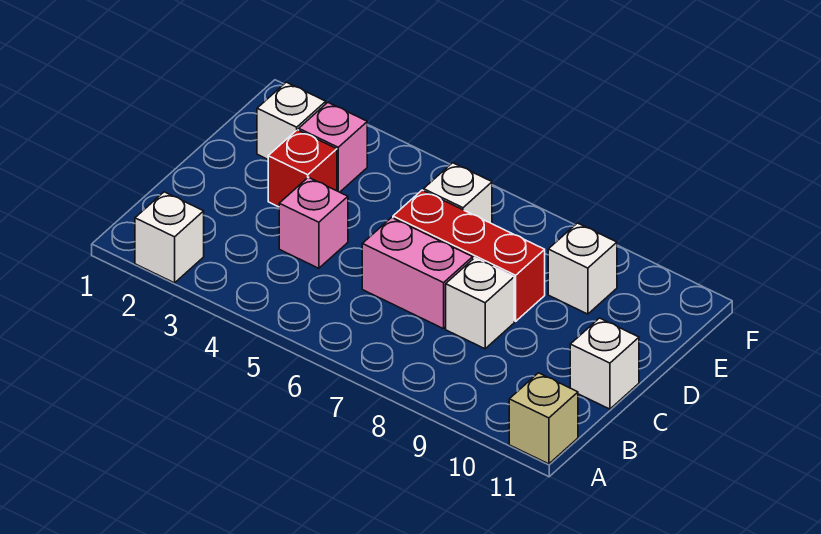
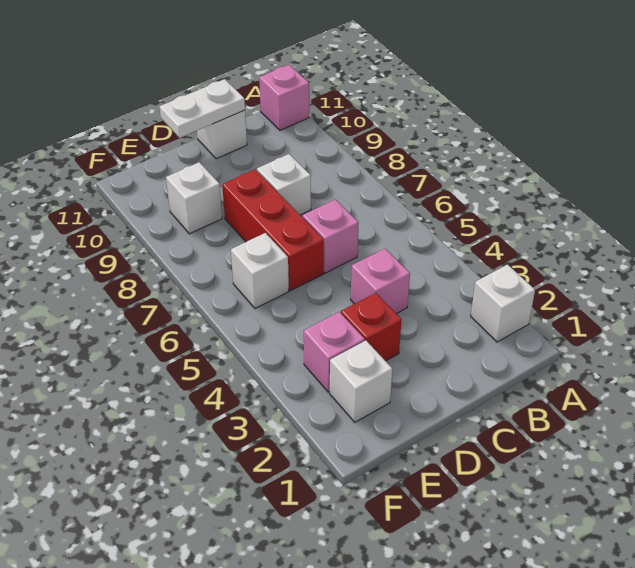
tan 1x1 brick [509,373,578,464] -> pink 1x1 brick [259,65,309,130]
pink 1x2 brick [362,218,473,329] -> pink 1x1 brick [303,199,359,273]
none -> white 1x2 plate [159,79,245,138]

